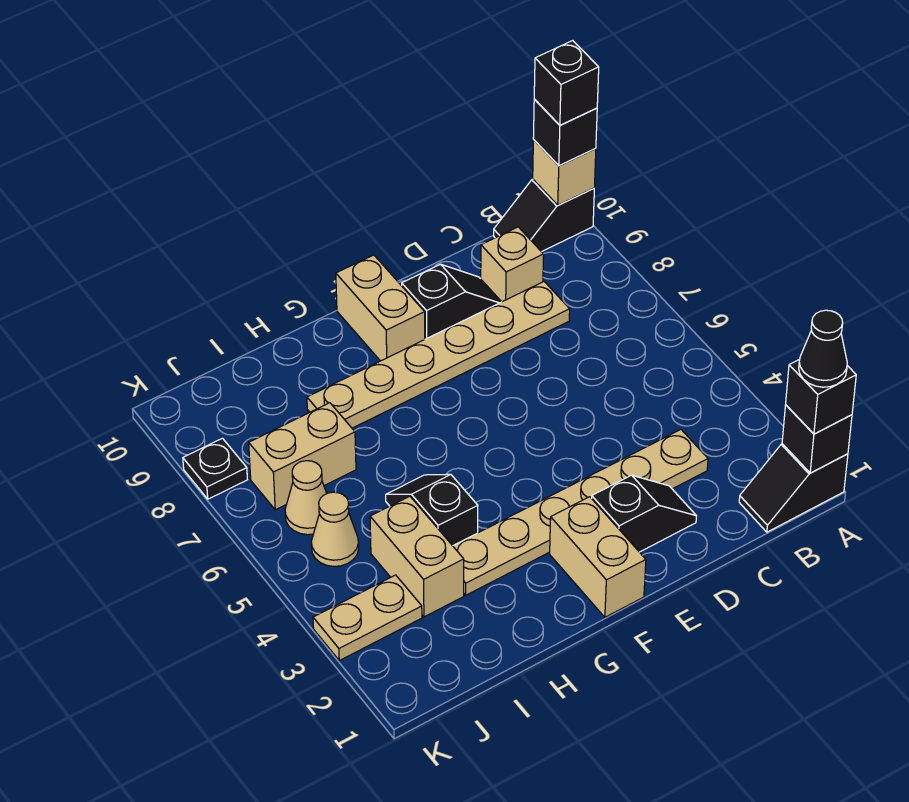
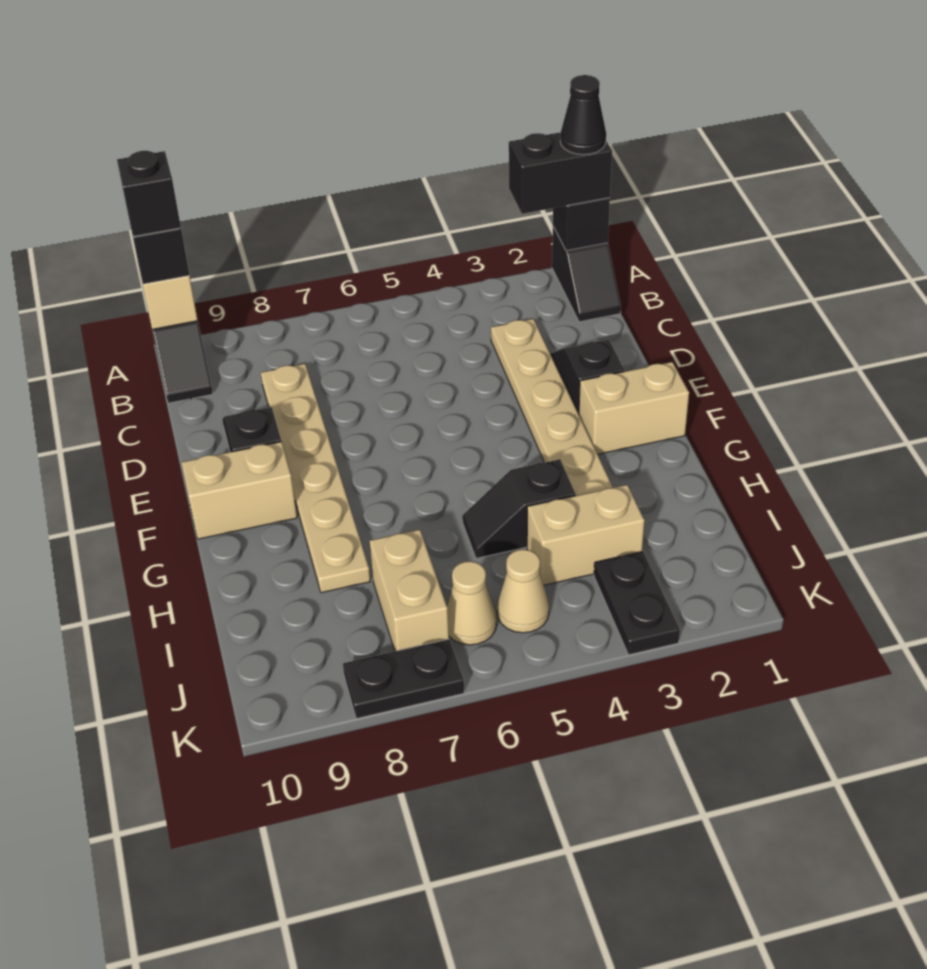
black 1x1 brick [786,359,856,434] -> black 1x2 brick [509,132,612,214]
tan 1x1 brick [481,227,544,302] -> none
tan 1x2 plate [313,575,422,661] -> black 1x2 plate [594,552,680,655]
black 1x1 plate [183,438,247,499] -> black 1x2 plate [343,639,464,719]

